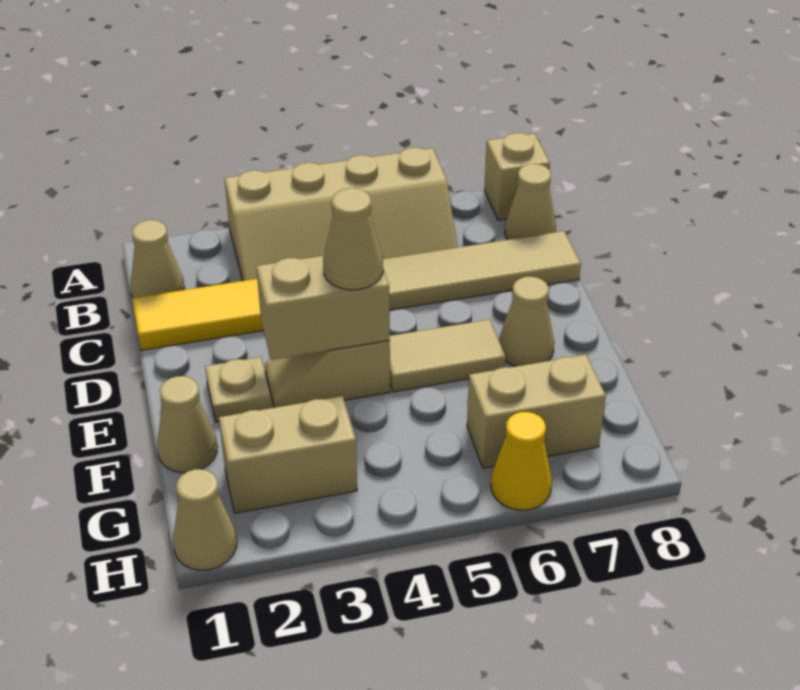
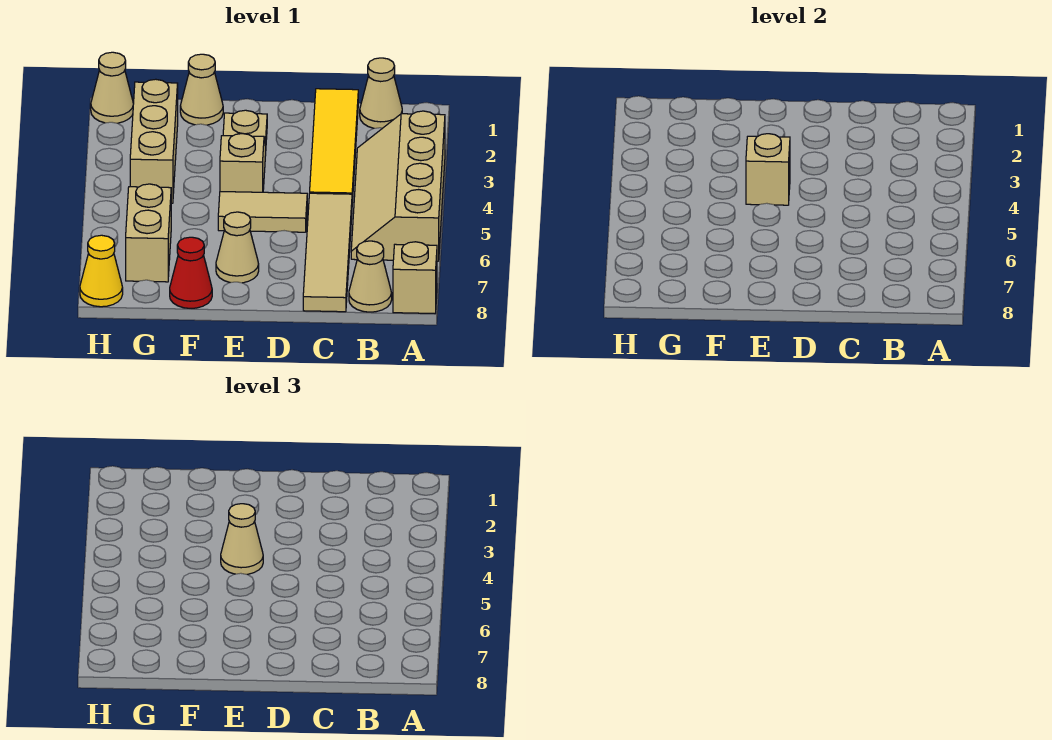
tan 1x2 brick [256,256,390,360] -> tan 1x1 brick [746,134,790,205]
tan 1x2 tile [390,319,506,392] -> tan 1x2 tile turned to [218,192,307,232]
none -> red 1x1 cone [170,237,212,308]
tan 1x2 brick [219,396,357,513] -> tan 1x3 brick [130,79,178,203]
yellow 1x1 cone [491,412,552,510] -> yellow 1x1 cone moved to [80,235,123,307]

